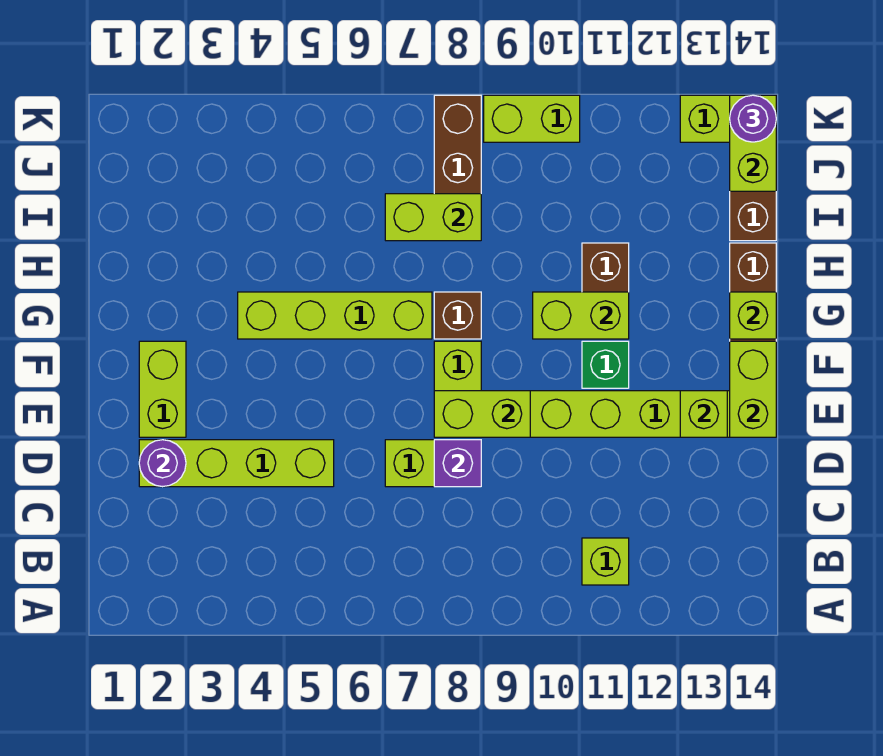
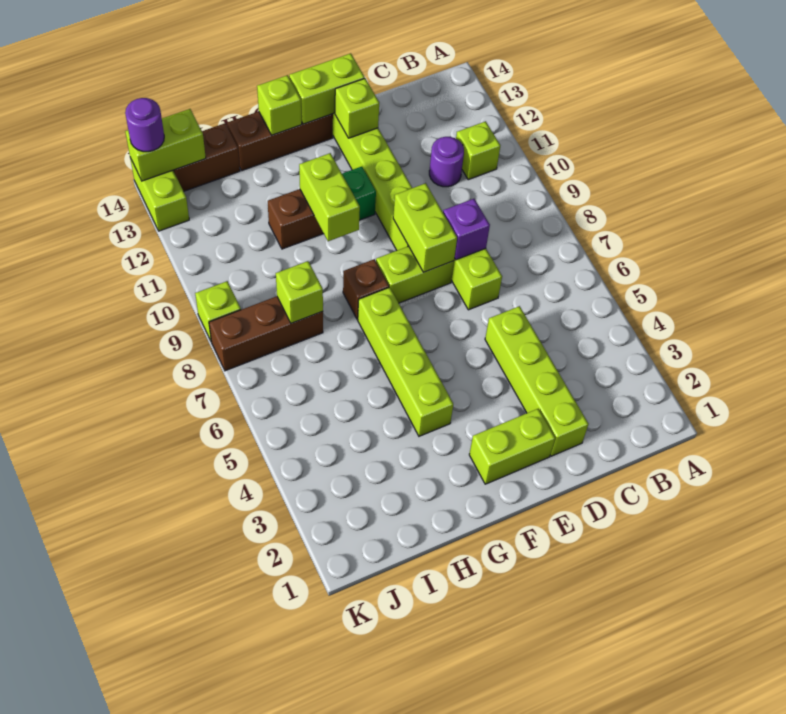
purple 1x1 round brick [139,440,186,487] -> purple 1x1 round brick moved to [429,137,464,187]
lime 1x2 brick [385,194,481,241] -> lime 1x1 brick [276,261,323,323]
lime 1x2 brick [484,95,580,142] -> lime 1x1 brick [195,281,241,342]

